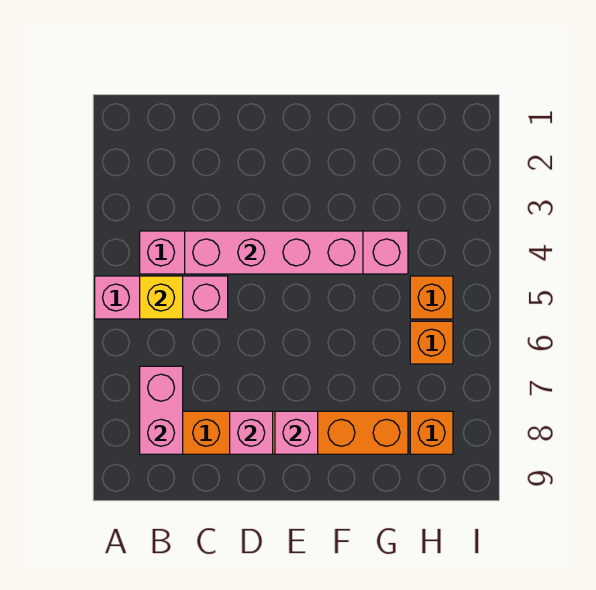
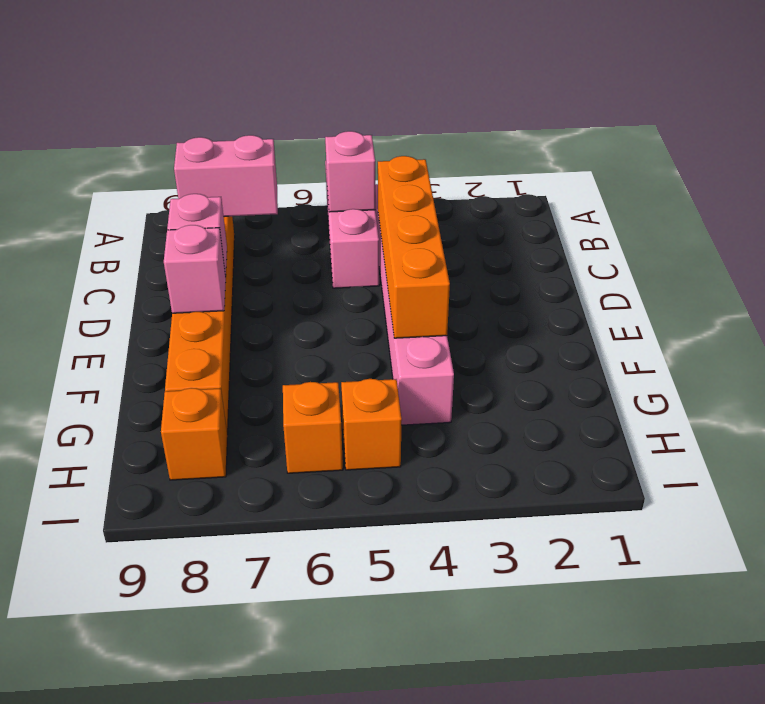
yellow 1x1 brick [140,276,183,319] -> pink 1x1 brick [325,131,375,212]
pink 1x4 brick [185,231,363,274] -> orange 1x4 brick [378,156,450,338]

